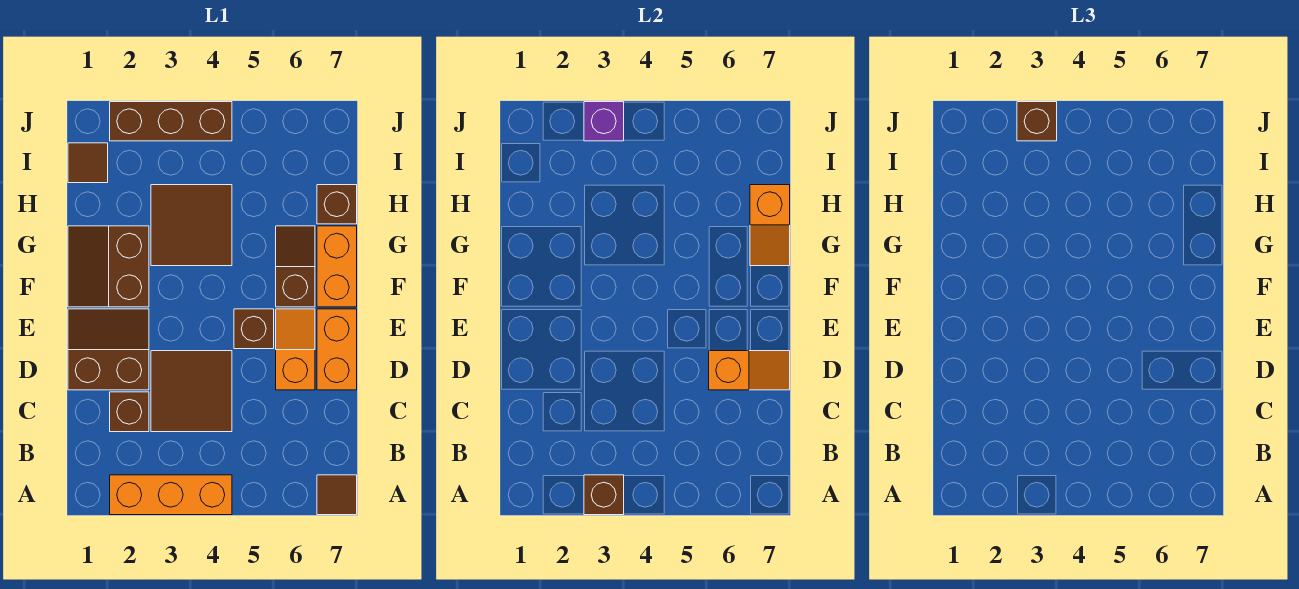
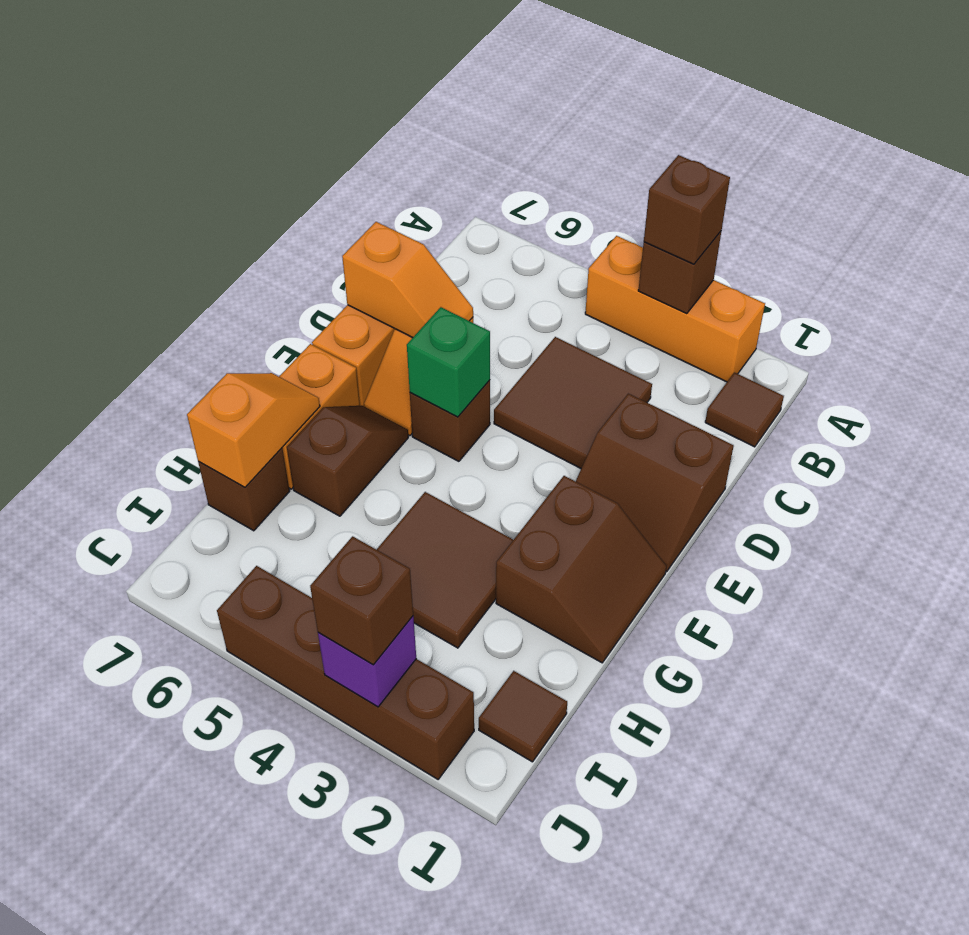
brown 1x1 tile [317,475,357,515] -> brown 1x1 tile moved to [705,373,784,447]
brown 1x1 brick [110,392,149,432] -> brown 1x1 brick moved to [644,155,730,264]
orange 1x2 slope [709,351,790,390] -> orange 1x2 slope turned to [342,222,473,338]
none -> green 1x1 brick [407,307,490,417]
brown 1x2 slope [276,226,315,307] -> brown 1x2 slope turned to [287,406,408,516]
brown 1x3 brick [110,102,232,141] -> brown 1x4 brick [217,566,474,779]

